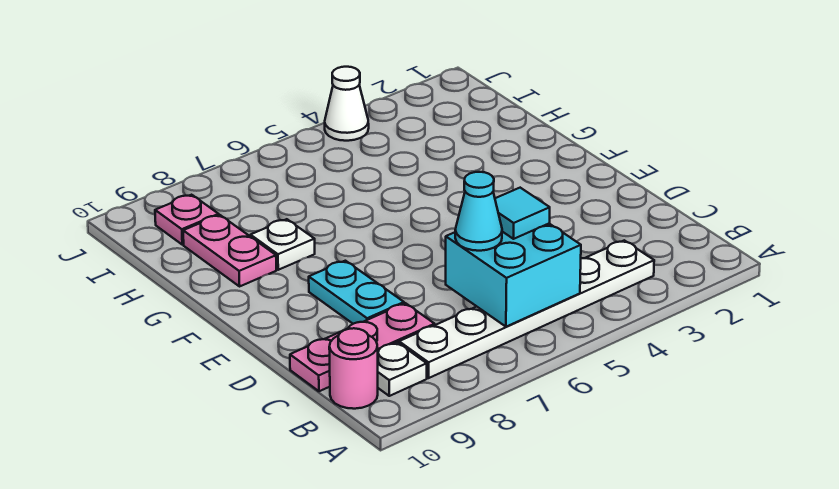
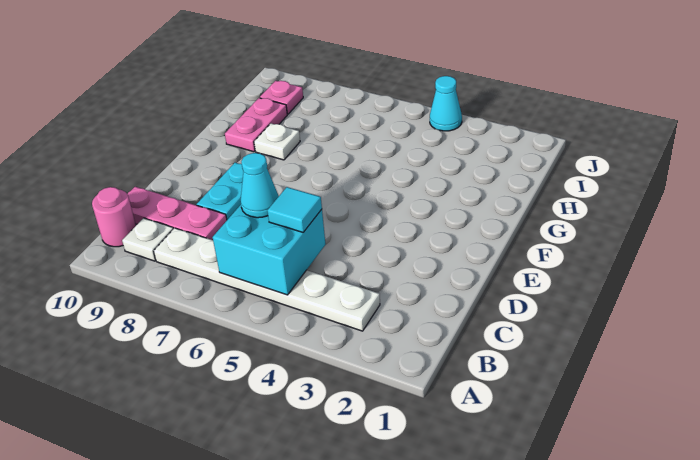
white 1x1 cone [325,67,369,141] -> cyan 1x1 cone [430,76,462,131]

